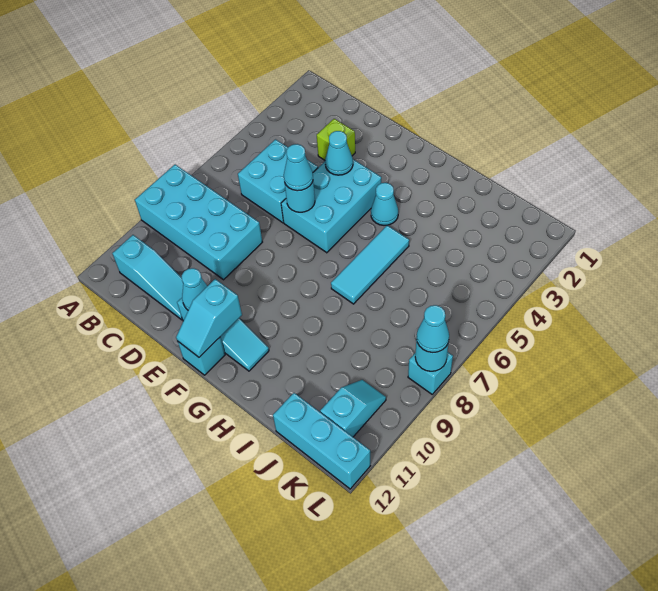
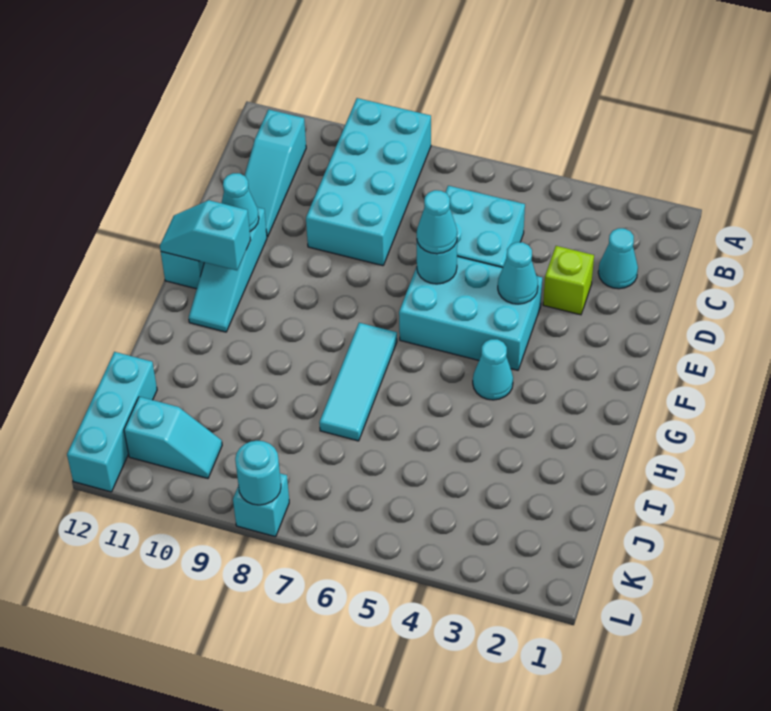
cyan 1x3 tile [331,225,409,304] -> cyan 1x3 tile turned to [319,323,397,441]
cyan 1x1 cone [417,305,449,353] -> cyan 1x1 cone moved to [598,228,638,289]

